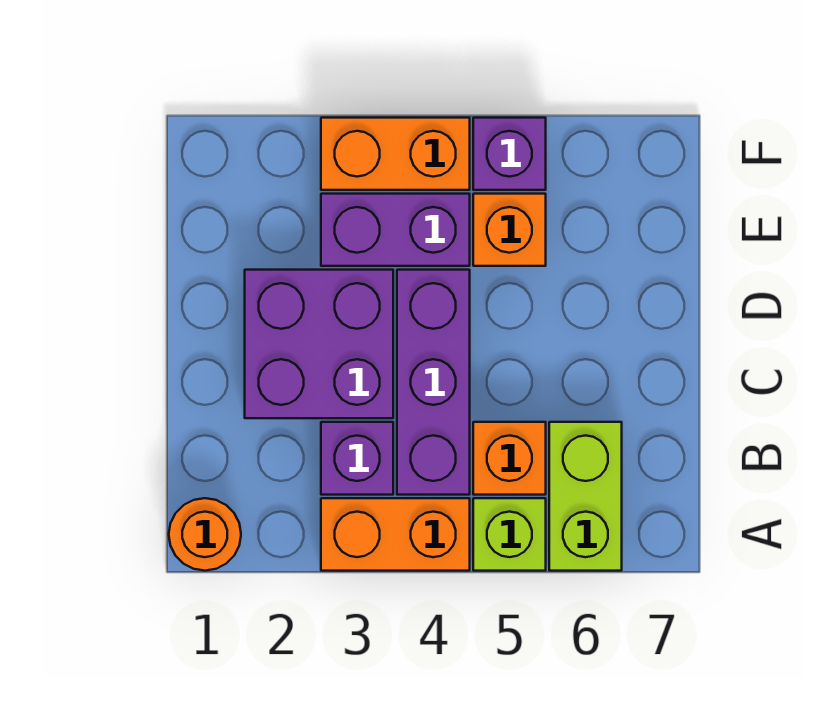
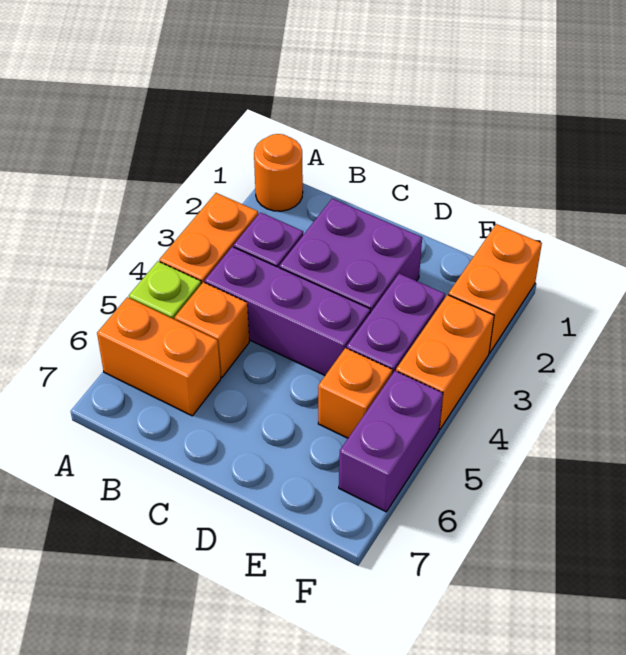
lime 1x2 brick [549,422,622,571] -> orange 1x2 brick [97,297,221,416]
none -> orange 1x2 brick [448,224,542,353]
purple 1x1 brick [473,118,546,190] -> purple 1x2 brick [339,371,443,512]

